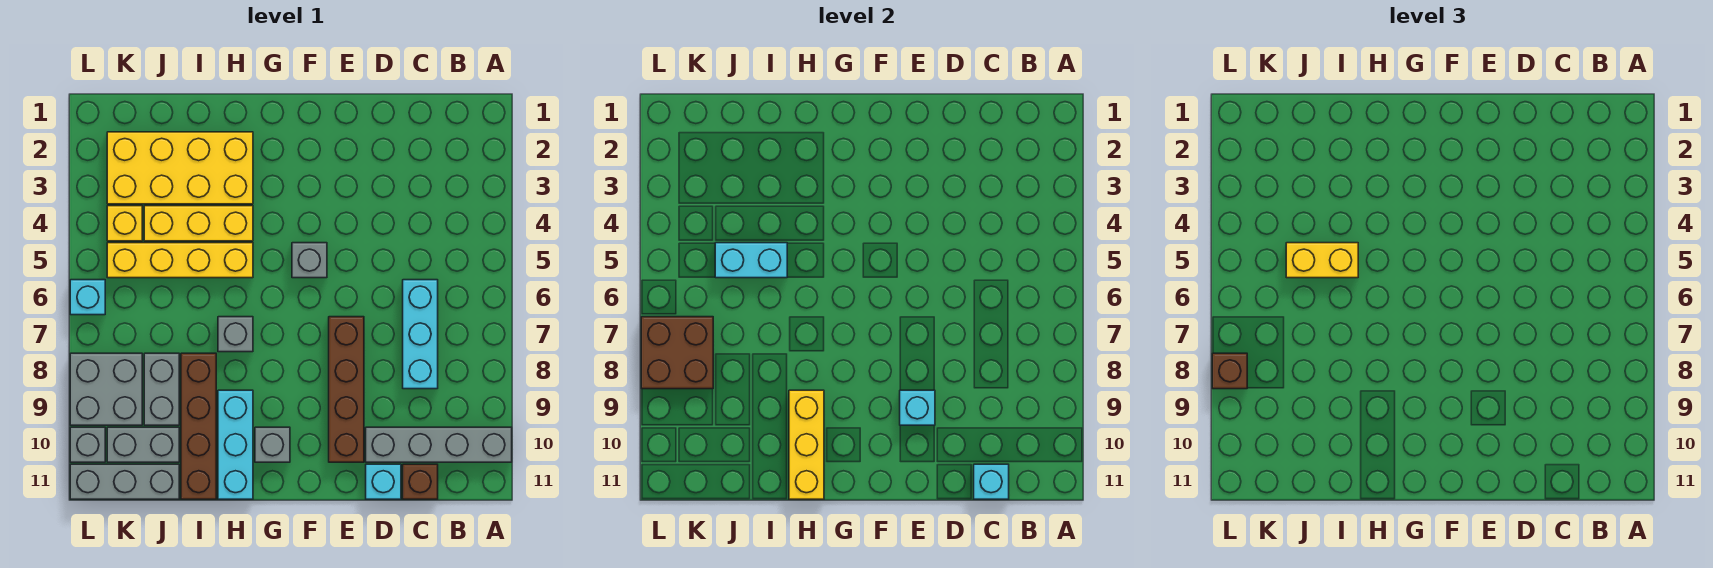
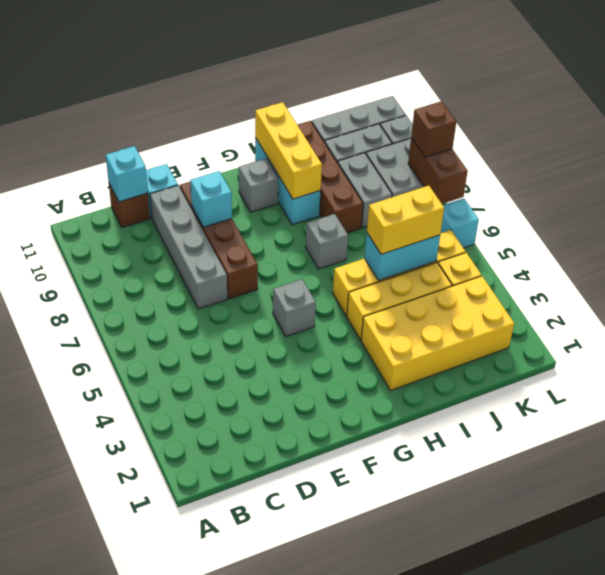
grey 1x4 brick [366,427,512,462] -> grey 1x4 brick turned to [150,185,227,309]
cyan 1x3 brick [403,280,438,389] -> none
brown 2x2 brick [641,317,713,389] -> brown 1x2 brick [408,138,468,204]

